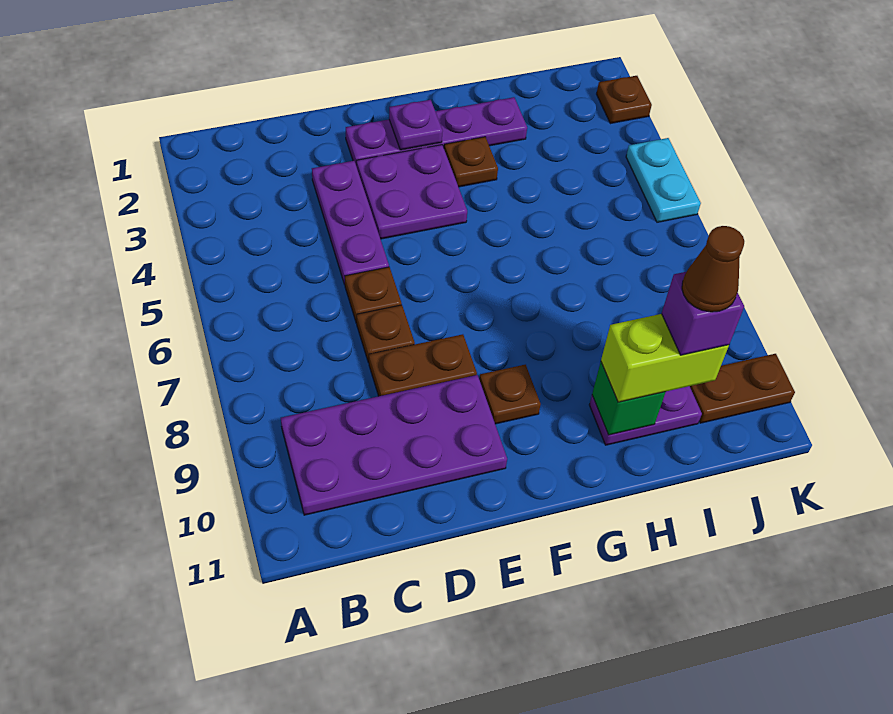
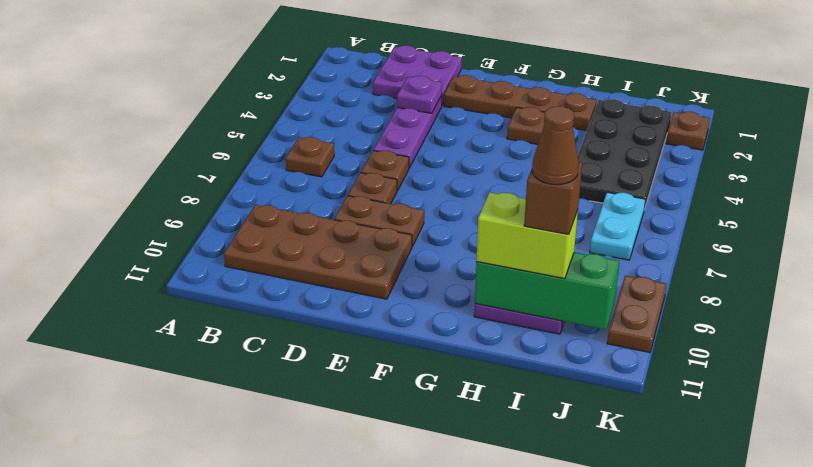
purple 2x4 plate [281,375,507,515] -> brown 2x4 plate [224,205,412,299]
purple 1x4 plate [346,97,527,166] -> brown 1x4 plate [444,75,597,131]
purple 2x2 plate [357,145,467,239] -> purple 2x2 plate moved to [373,46,462,105]
purple 1x1 plate [389,100,443,150] -> purple 1x1 plate moved to [397,76,442,113]
brown 1x1 plate [479,365,541,424] -> brown 1x1 plate moved to [286,137,334,177]
green 1x1 brick [592,362,665,435] -> green 1x3 brick [475,252,619,330]
none -> black 2x4 plate [578,99,672,210]
purple 1x1 brick [662,272,744,355] -> brown 1x1 brick [524,162,582,234]
brown 1x2 plate [690,354,795,423] -> brown 1x2 plate turned to [607,276,667,352]
cyan 1x2 plate [626,138,701,222] -> cyan 1x2 plate moved to [590,192,646,260]

